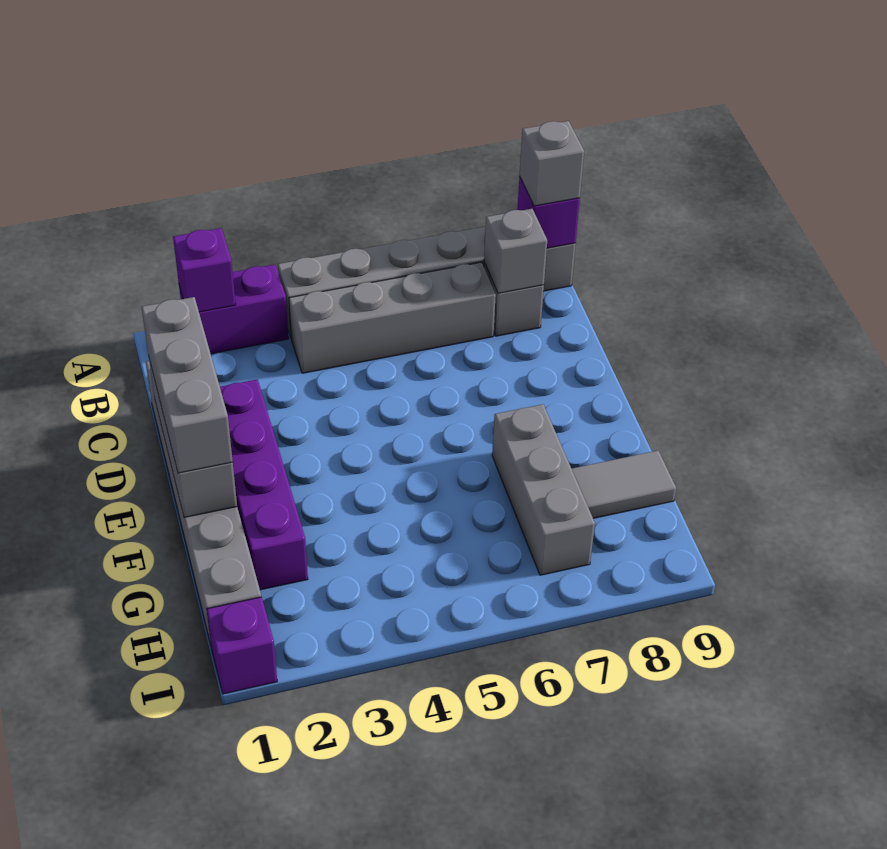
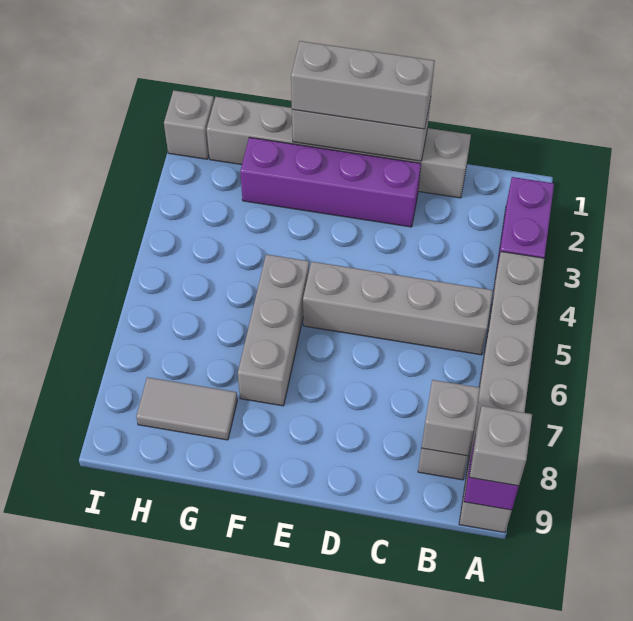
purple 1x1 brick [173,228,236,312] -> none
grey 1x4 brick [289,262,496,373] -> grey 1x4 brick turned to [303,261,493,355]
grey 1x3 brick [492,404,595,575] -> grey 1x3 brick turned to [238,254,309,406]
grey 1x2 tile [572,451,676,518] -> grey 1x2 tile turned to [136,377,237,440]
purple 1x1 brick [206,597,277,694] -> grey 1x1 brick [164,90,214,159]

